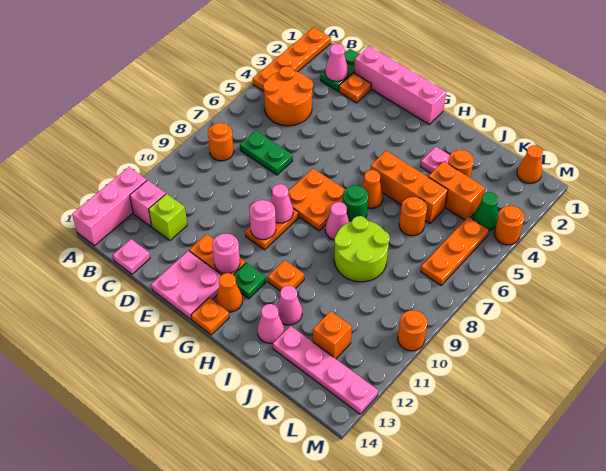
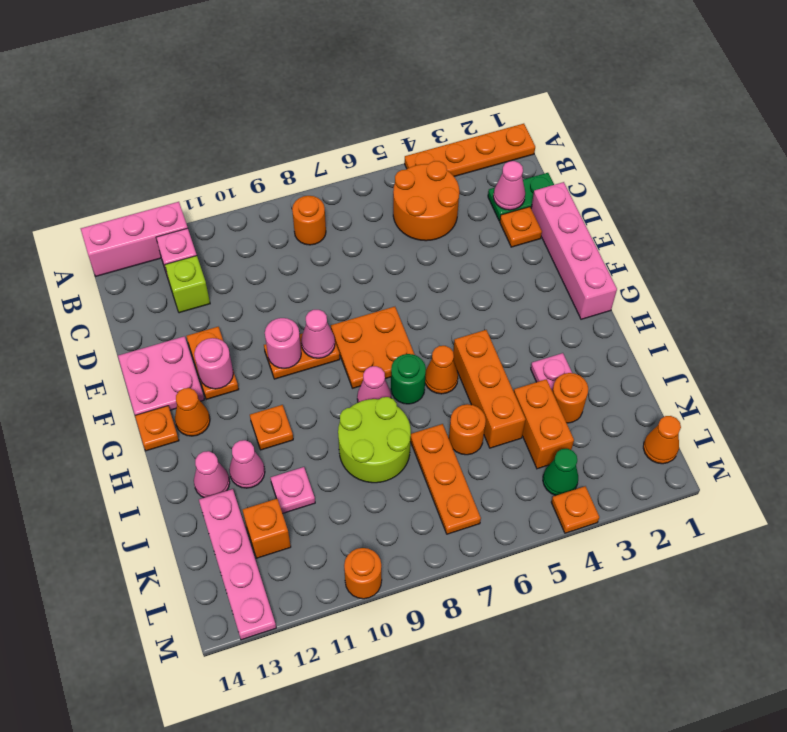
green 1x2 plate [240,131,293,175] -> none
pink 1x1 plate [113,239,150,274] -> pink 1x1 plate moved to [271,467,315,513]
green 1x1 plate [234,263,266,299] -> none
orange 1x3 plate [421,217,489,285] -> orange 1x3 plate turned to [410,424,481,534]
orange 1x1 round brick [494,206,524,245] -> orange 1x1 plate [551,486,599,533]

